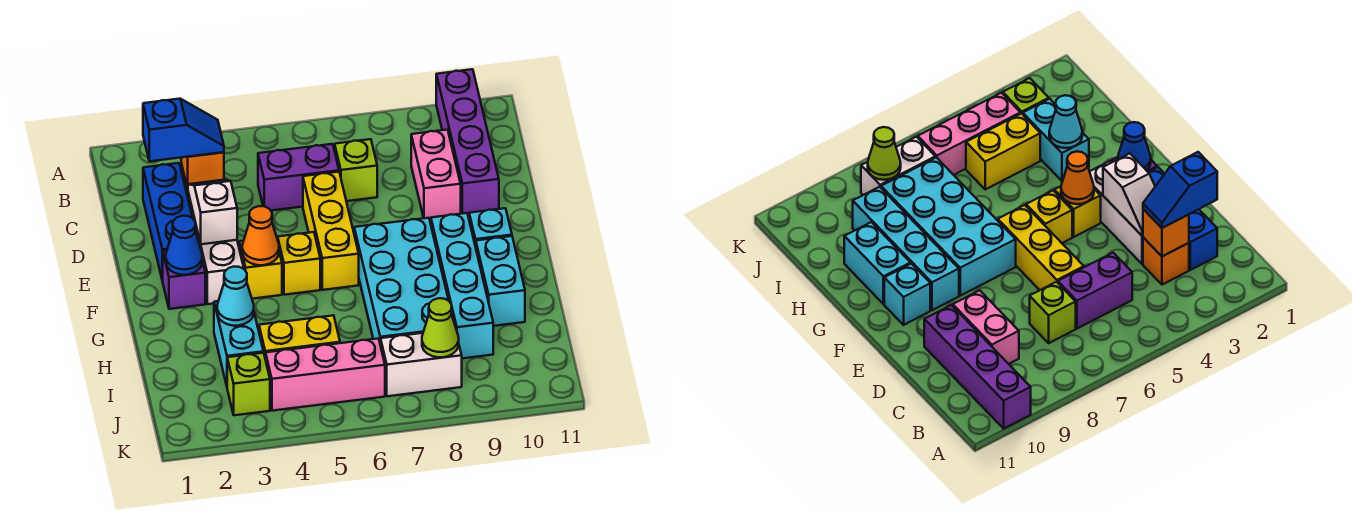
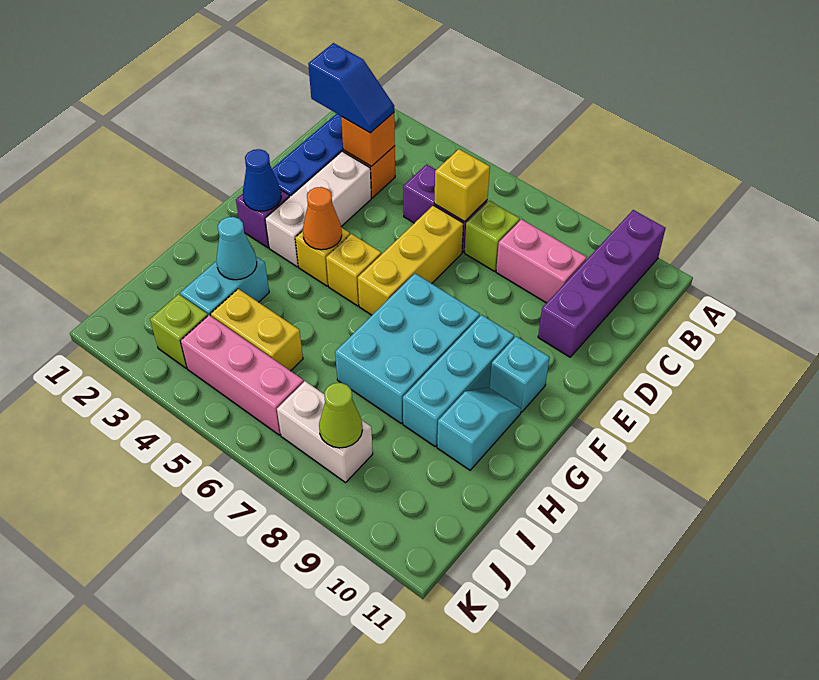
none -> yellow 1x1 brick [434,149,490,222]
pink 1x2 brick [411,130,461,219] -> pink 1x2 brick turned to [496,219,587,303]
white 1x2 slope [188,180,237,244] -> none
cyan 2x4 brick [354,218,452,346] -> cyan 2x3 brick [335,274,480,423]
cyan 1x4 brick [431,213,493,358] -> cyan 1x3 brick [403,315,514,446]
cyan 1x2 brick [476,236,525,326] -> cyan 1x2 slope [437,387,521,470]

